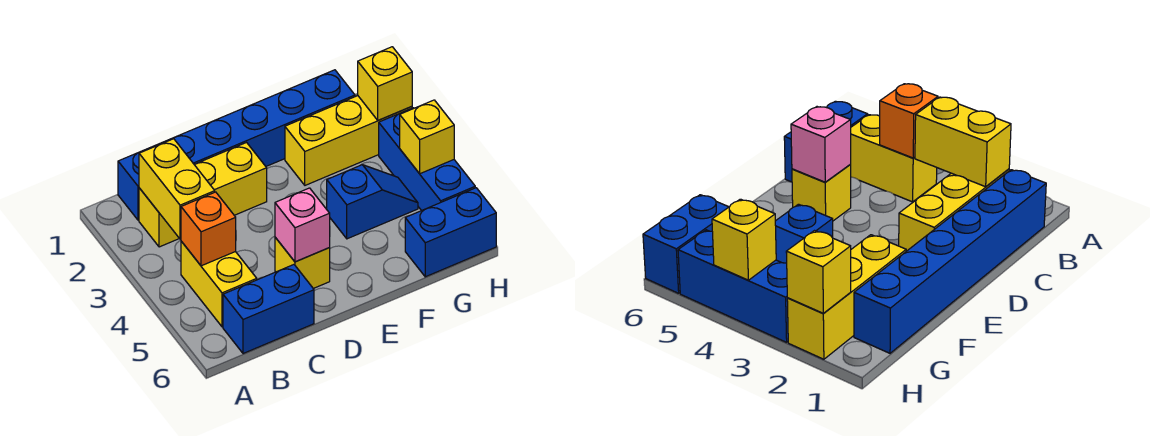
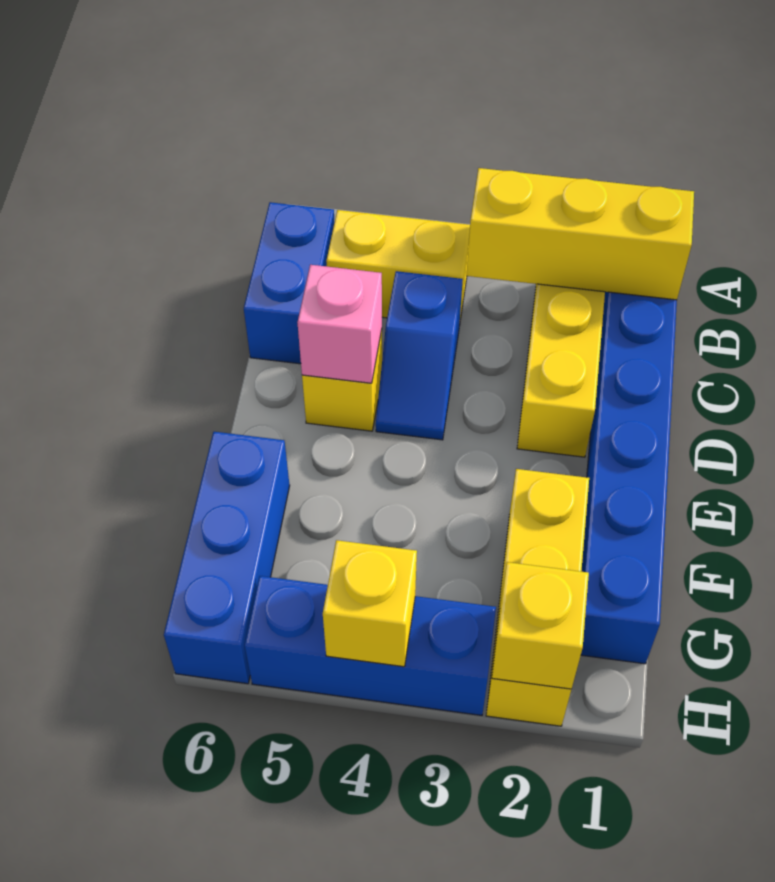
yellow 1x2 brick [139,139,215,239] -> yellow 1x3 brick [466,168,694,300]
orange 1x1 brick [181,192,236,266] -> none
blue 1x2 slope [327,165,418,239] -> blue 1x2 slope moved to [376,271,463,440]
blue 1x2 brick [405,188,496,277] -> blue 1x3 brick [164,432,290,684]

